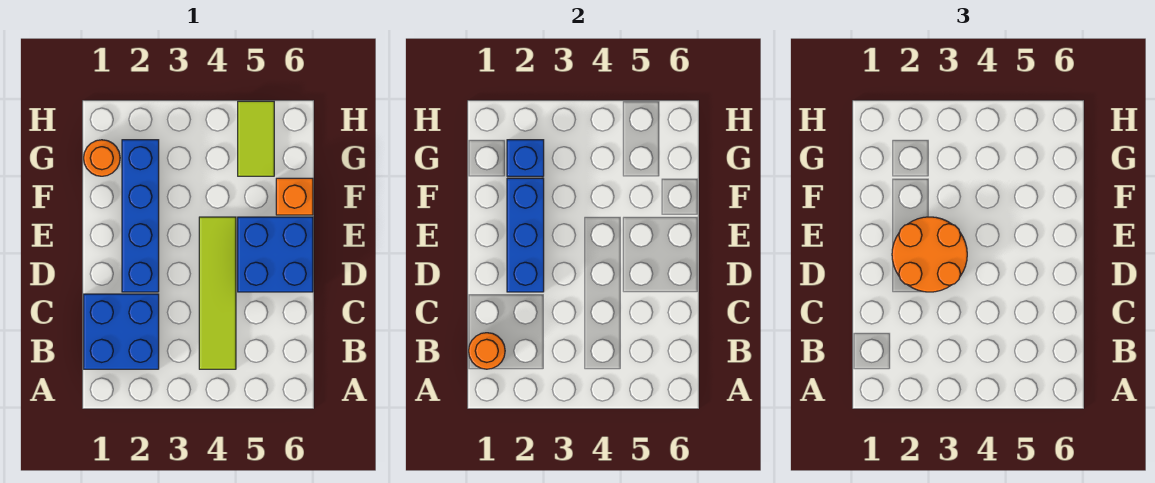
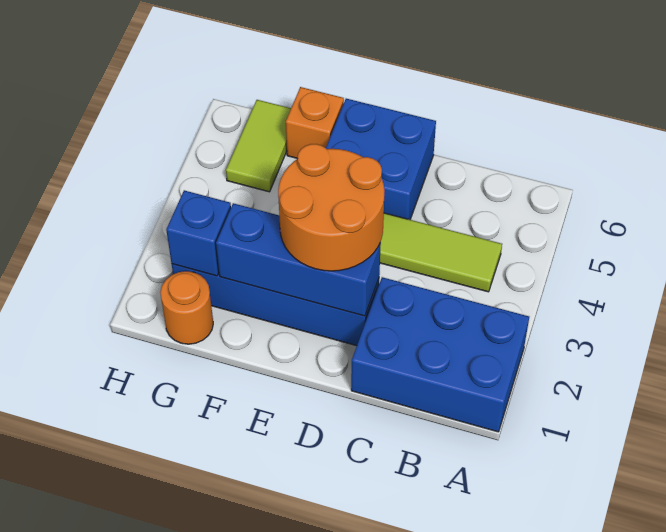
blue 2x2 brick [84,294,159,369] -> blue 2x3 brick [351,277,529,432]
orange 1x1 round brick [469,333,505,369] -> none
lime 1x2 tile [238,101,274,176] -> lime 1x2 tile turned to [226,100,291,192]

